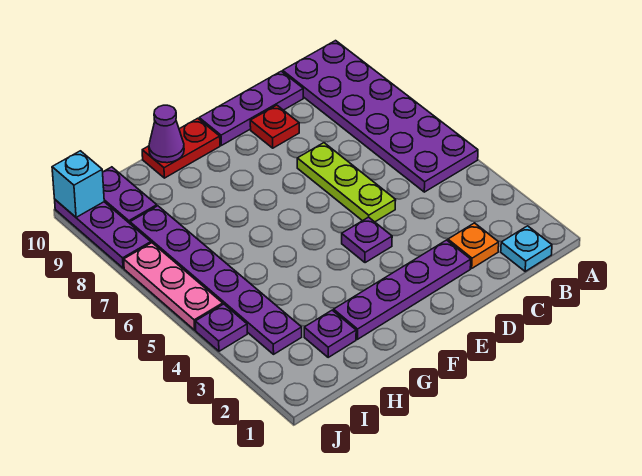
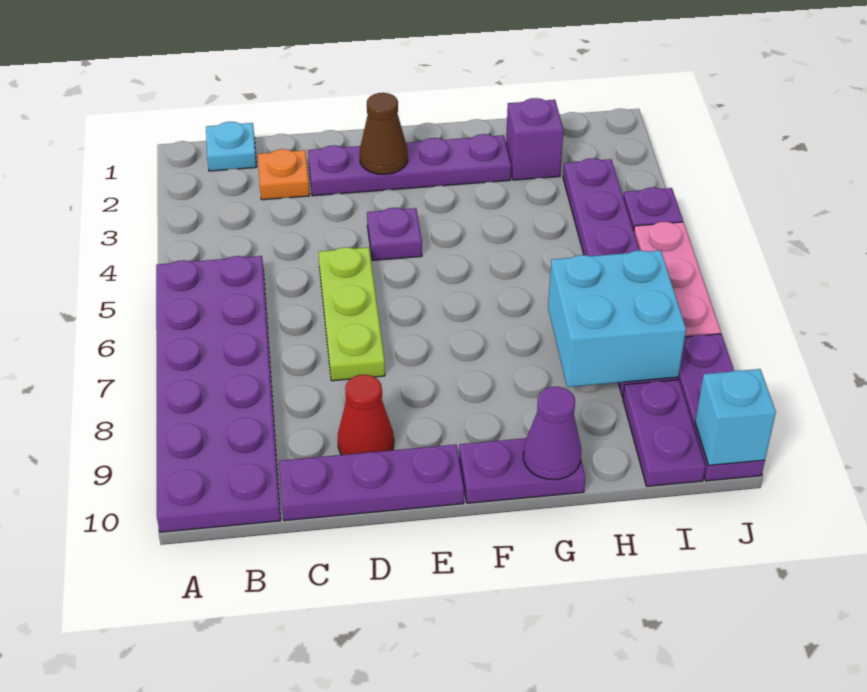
red 1x1 plate [250,105,299,148] -> red 1x1 cone [338,375,394,455]
none -> brown 1x1 cone [360,93,408,174]
red 1x2 plate [142,118,220,178] -> purple 1x2 plate [459,438,586,503]
purple 1x1 plate [304,310,356,357] -> purple 1x1 brick [506,98,564,180]
none -> cyan 2x2 brick [548,250,686,387]

